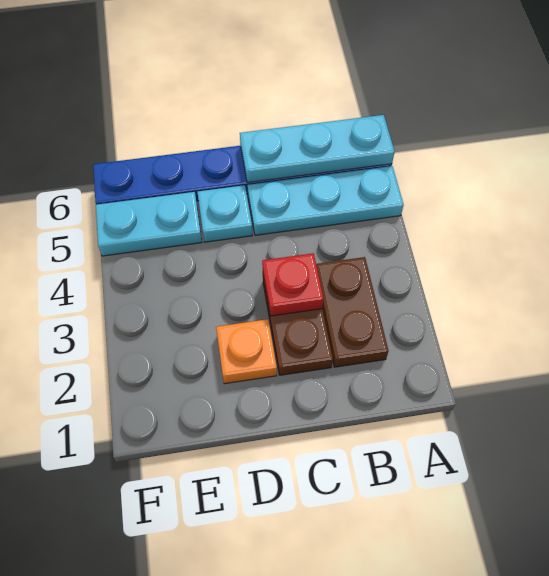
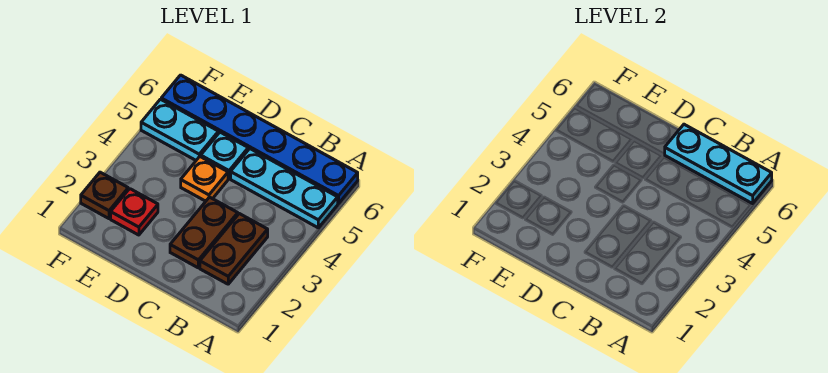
red 1x1 plate [262,253,324,316] -> red 1x1 plate moved to [111,189,158,235]
orange 1x1 plate [216,319,277,384] -> orange 1x1 plate moved to [181,157,228,201]
none -> brown 1x1 plate [81,172,128,219]

